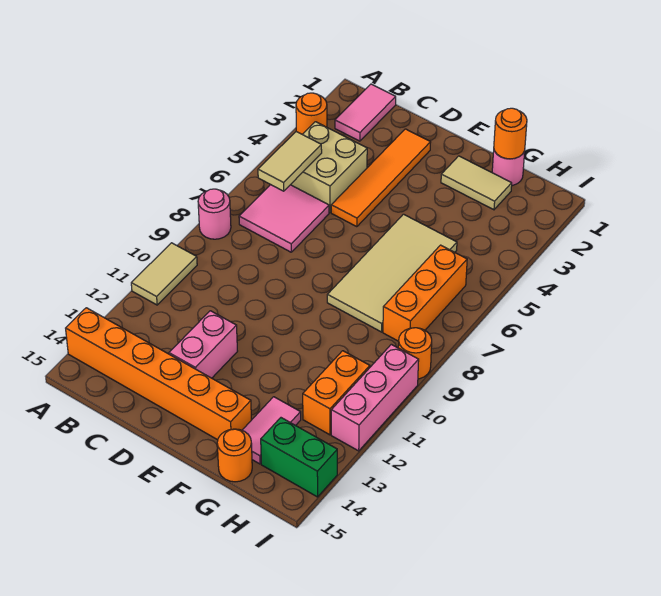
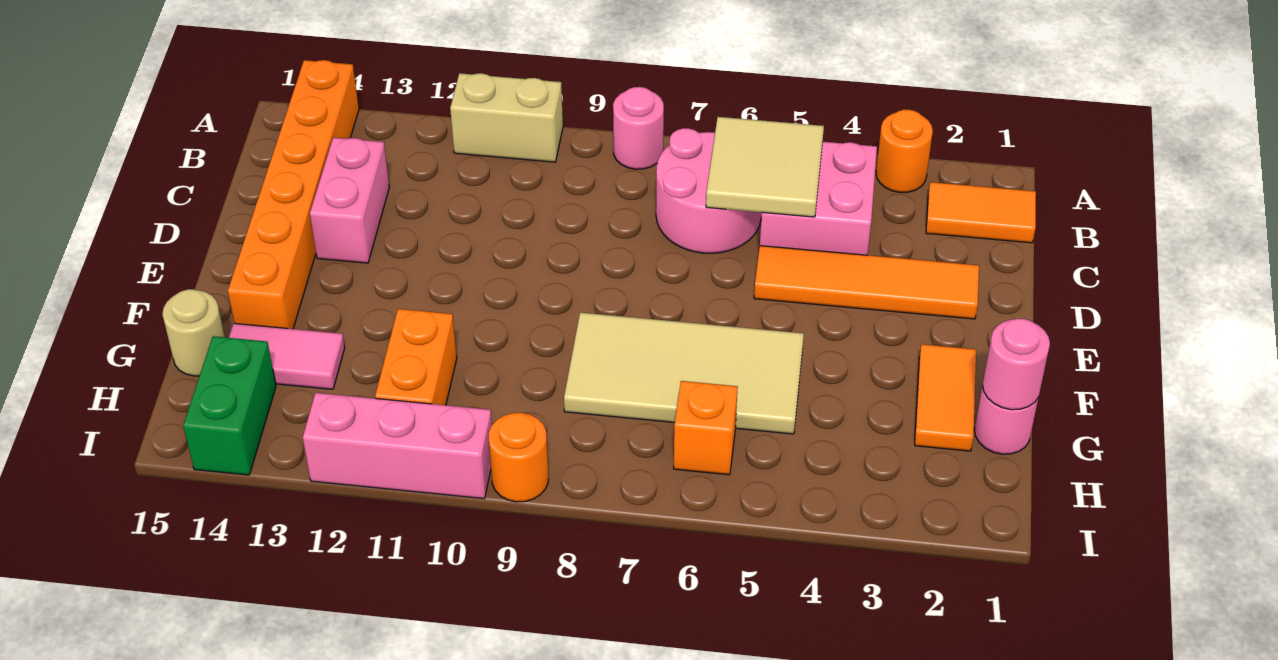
tan 1x2 tile [131,243,197,305] -> tan 1x2 brick [450,73,563,162]
pink 1x2 tile [335,84,396,141] -> orange 1x2 tile [926,182,1036,243]
tan 2x2 brick [291,122,367,212] -> pink 2x2 brick [760,142,877,255]
tan 1x2 tile [258,132,322,191] -> tan 2x2 tile [706,117,824,217]
pink 2x2 tile [239,185,329,252] -> pink 2x2 round brick [656,128,761,253]
pink 1x2 brick [169,311,237,378] -> pink 1x2 brick turned to [310,137,389,263]
tan 1x2 tile [441,156,512,210] -> orange 1x2 tile [915,344,976,451]
orange 1x1 round brick [494,108,527,159] -> pink 1x1 round brick [983,319,1050,410]
orange 1x1 round brick [217,429,252,482] -> tan 1x1 round brick [162,289,225,376]
orange 1x3 brick [383,245,467,341] -> orange 1x1 brick [674,381,738,475]
orange 1x2 brick [303,351,370,435] -> orange 1x2 brick turned to [375,309,457,405]

